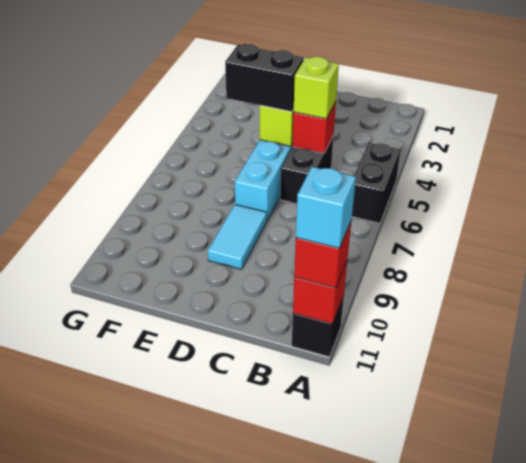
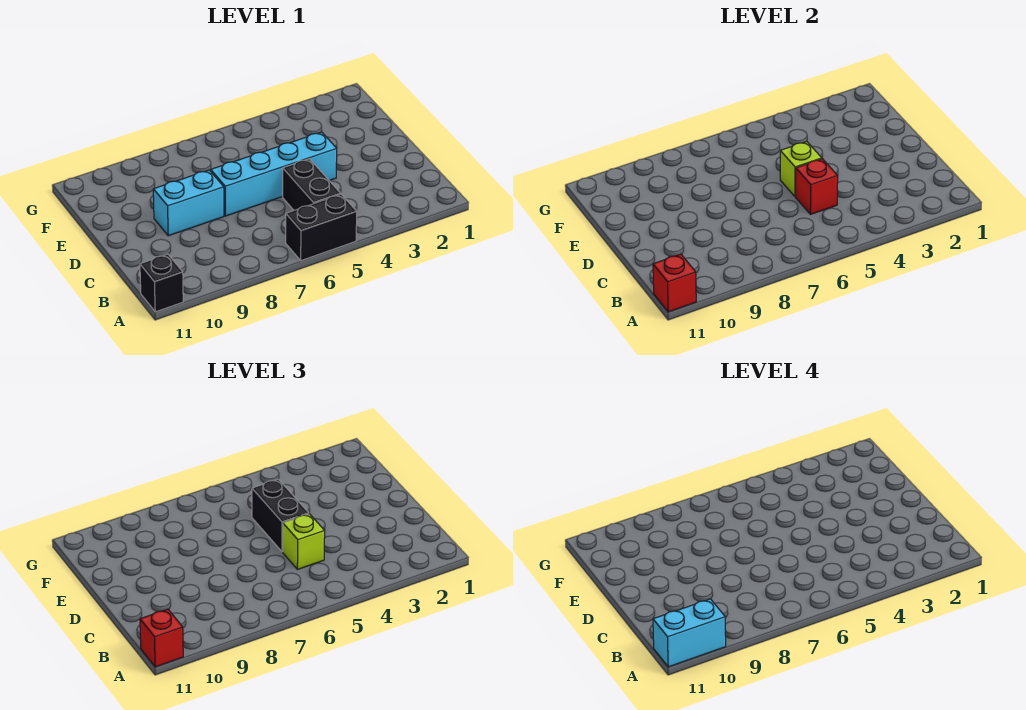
cyan 1x1 brick [296,167,356,248] -> cyan 1x2 brick [653,599,726,667]
black 1x2 brick [280,137,333,204] -> black 1x2 brick turned to [283,159,341,210]
cyan 1x2 tile [208,205,267,269] -> cyan 1x2 brick [153,170,224,236]

